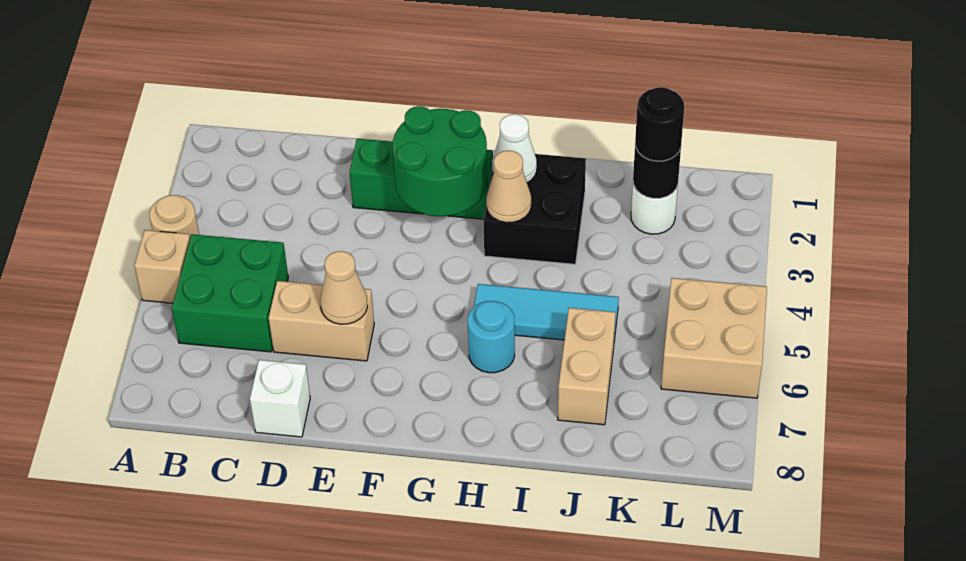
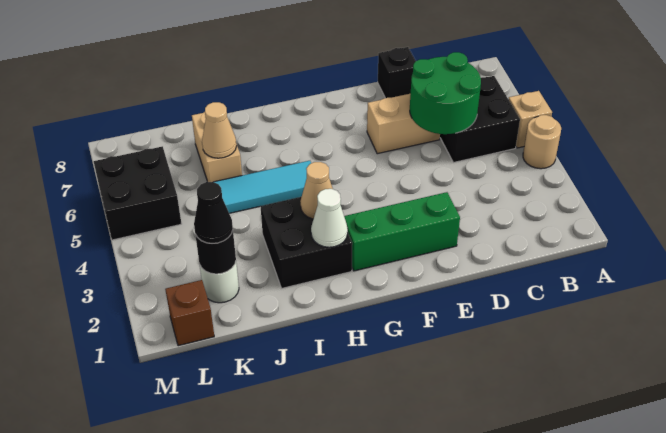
green 2x2 brick [172,234,288,352] -> black 2x2 brick [440,76,520,163]
white 1x1 brick [250,360,310,437] -> black 1x1 brick [378,47,416,98]
tan 1x1 cone [320,251,367,324] -> tan 1x1 cone moved to [202,102,236,158]
green 2x2 round brick [393,106,487,216] -> green 2x2 round brick moved to [410,52,481,134]
cyan 1x1 round brick [468,301,515,373] -> none
black 1x1 round brick [635,87,684,161] -> black 1x1 cone [194,182,233,244]
none -> brown 1x1 brick [165,280,214,346]
tan 2x2 brick [661,278,767,398] -> black 2x2 brick [94,146,182,240]

